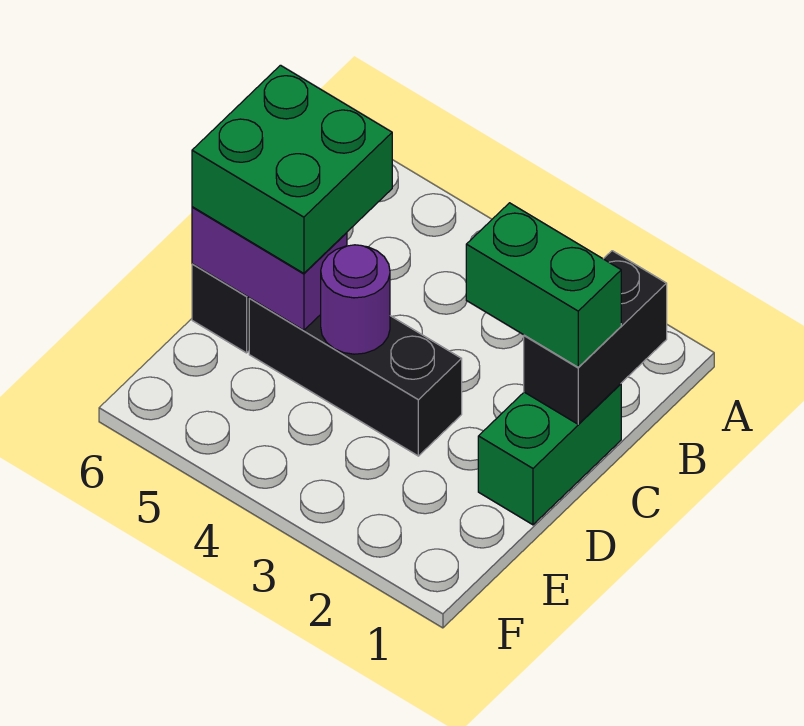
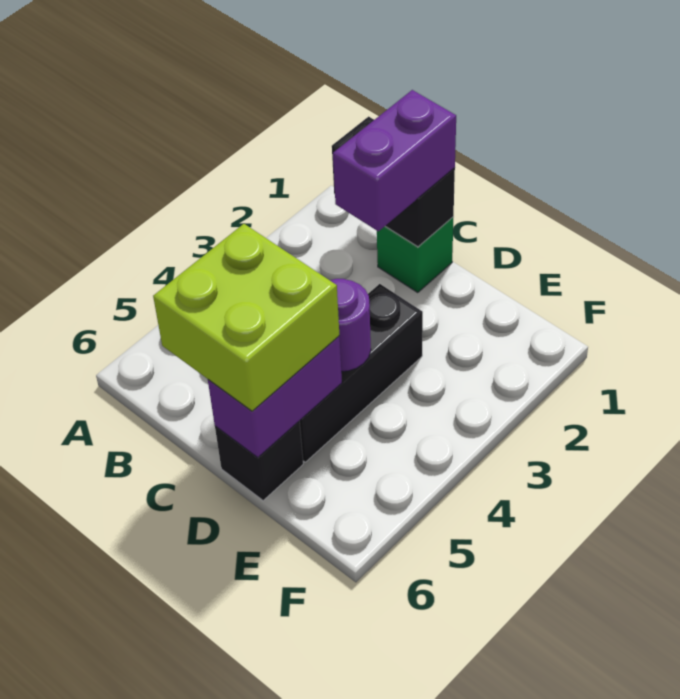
green 1x2 brick [478,384,621,525] -> green 1x1 brick [377,217,453,292]
green 1x2 brick [466,203,621,367] -> purple 1x2 brick [333,90,456,231]
green 2x2 brick [192,65,392,273] -> lime 2x2 brick [153,224,339,411]

